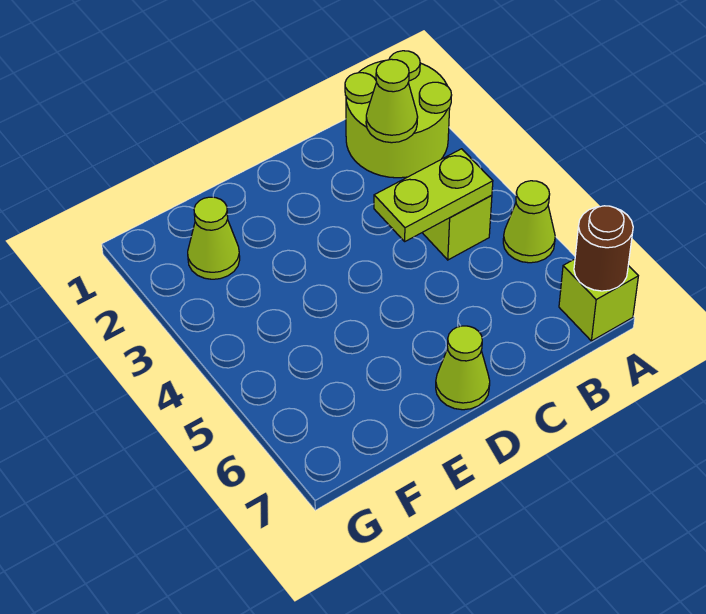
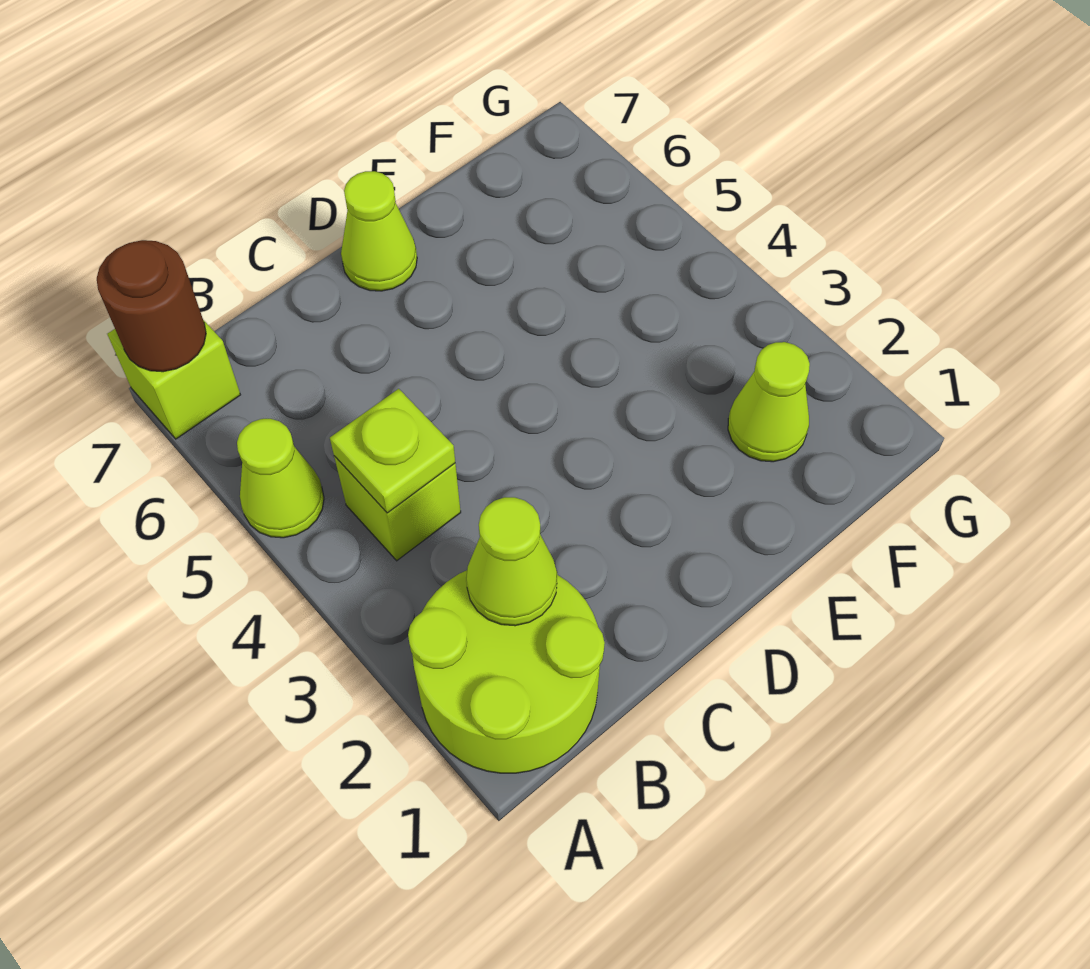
lime 1x2 plate [374,149,493,241] -> lime 1x1 plate [330,389,455,513]

